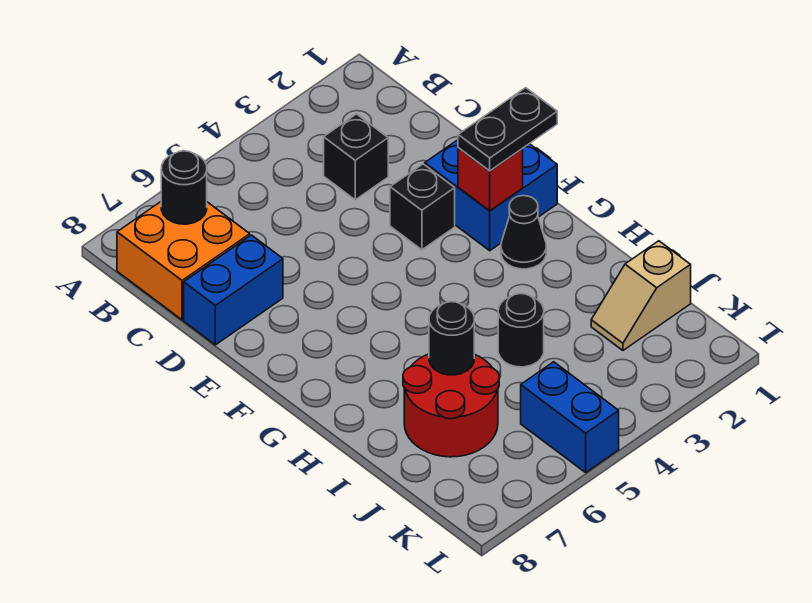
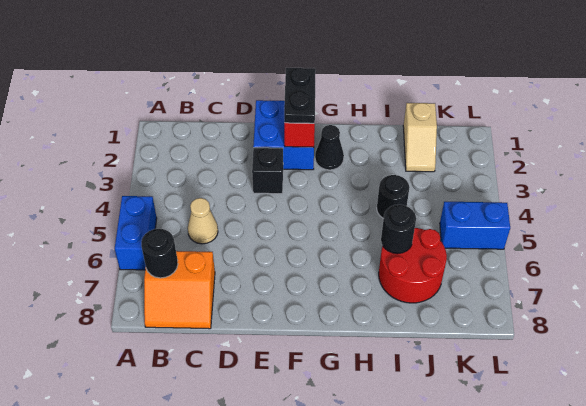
orange 2x2 brick [117,202,250,320] -> orange 2x2 slope [144,251,215,329]
black 1x1 brick [324,114,388,200] -> none
none -> tan 1x1 cone [188,198,218,244]
blue 1x2 brick [184,235,283,345] -> blue 1x2 brick moved to [115,196,157,270]

